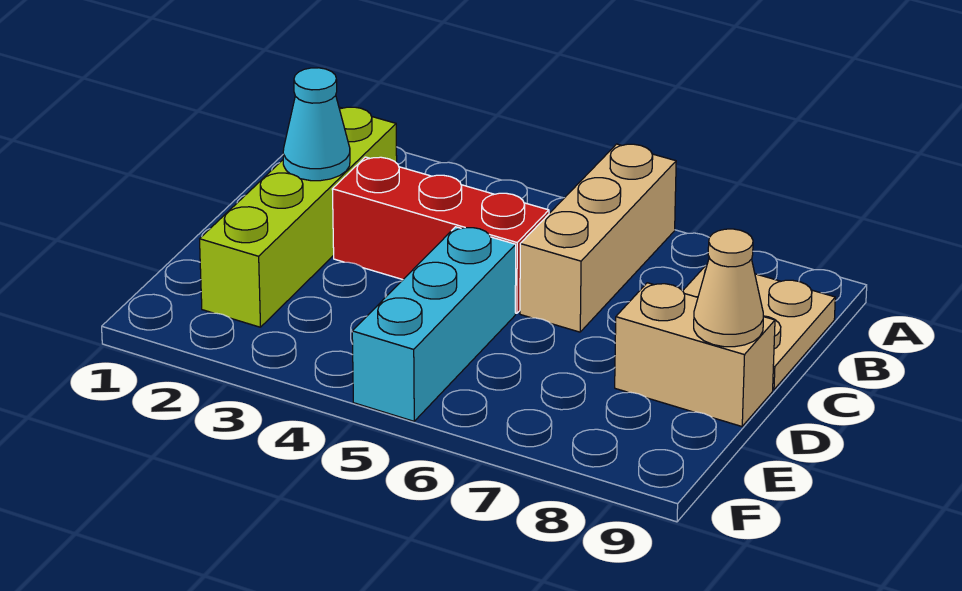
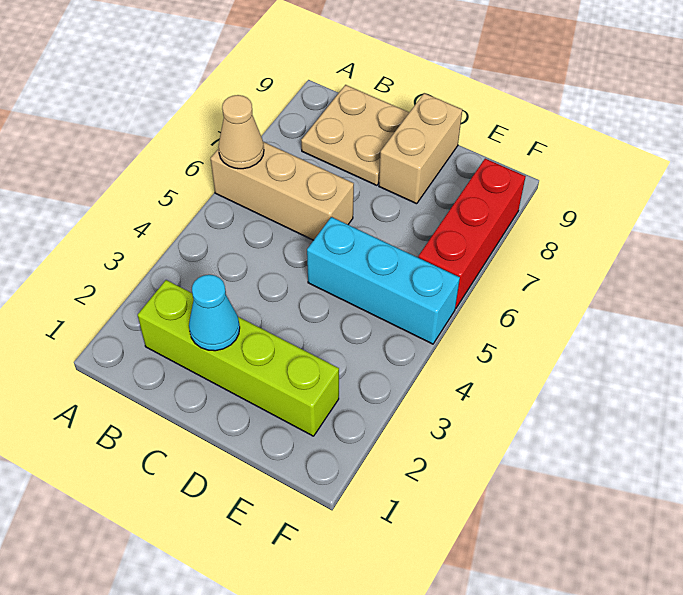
red 1x3 brick [332,157,549,313] -> red 1x3 brick moved to [418,159,526,308]
tan 1x1 cone [694,229,763,347] -> tan 1x1 cone moved to [218,95,264,169]

